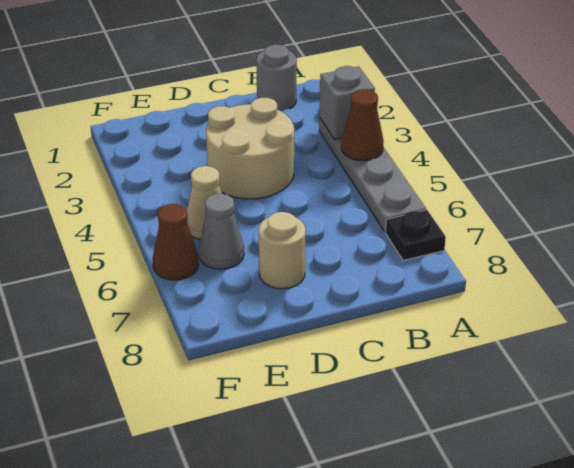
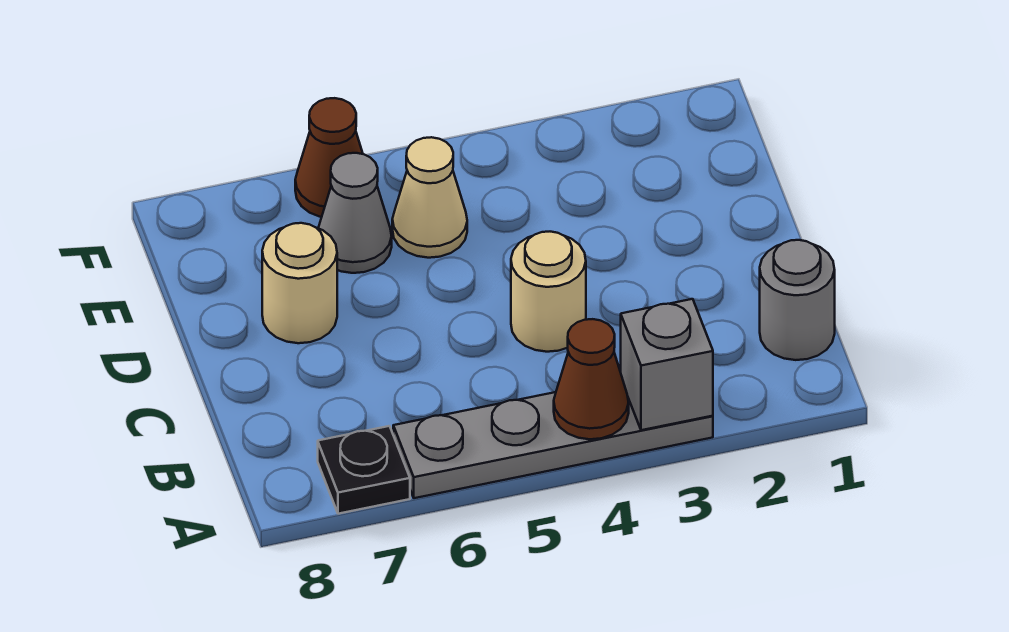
tan 2x2 round brick [206,98,294,199] -> tan 1x1 round brick [511,232,586,352]

